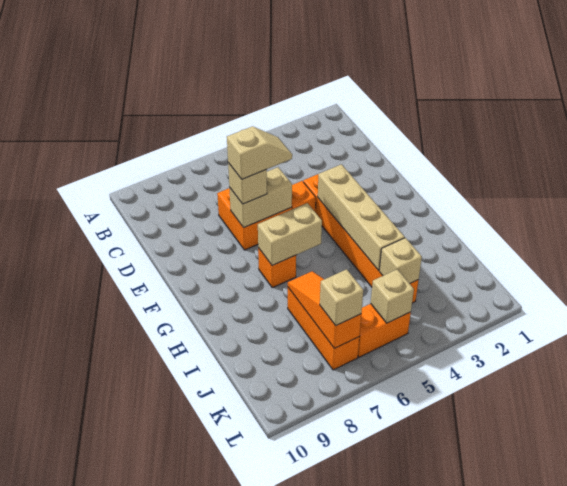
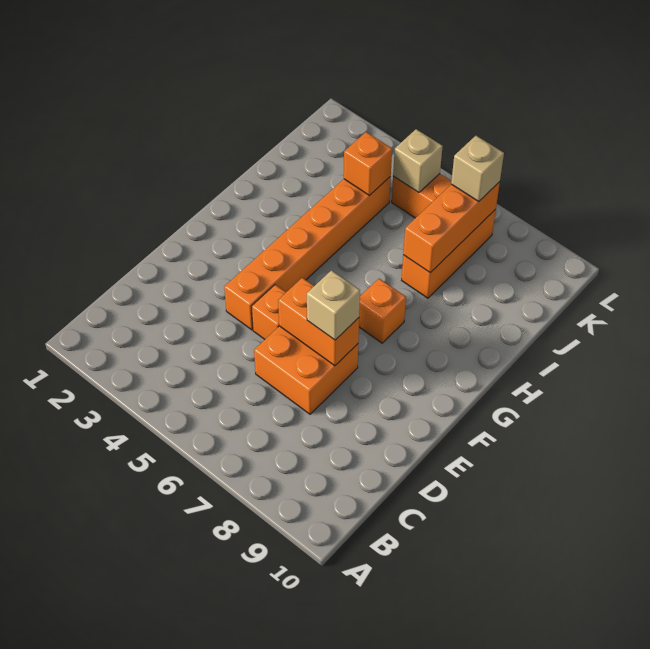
tan 1x2 brick [229,167,292,228] -> orange 1x2 brick [278,278,359,366]
tan 1x2 slope [227,126,292,179] -> none
tan 1x4 brick [318,164,405,271] -> none
tan 1x2 brick [258,203,322,265] -> none
orange 1x3 slope [288,271,361,348] -> orange 1x3 brick [403,182,500,273]
tan 1x1 brick [379,238,422,284] -> orange 1x1 brick [344,132,392,196]

